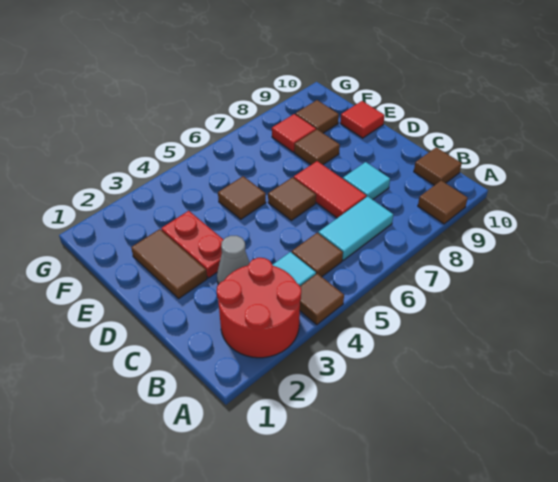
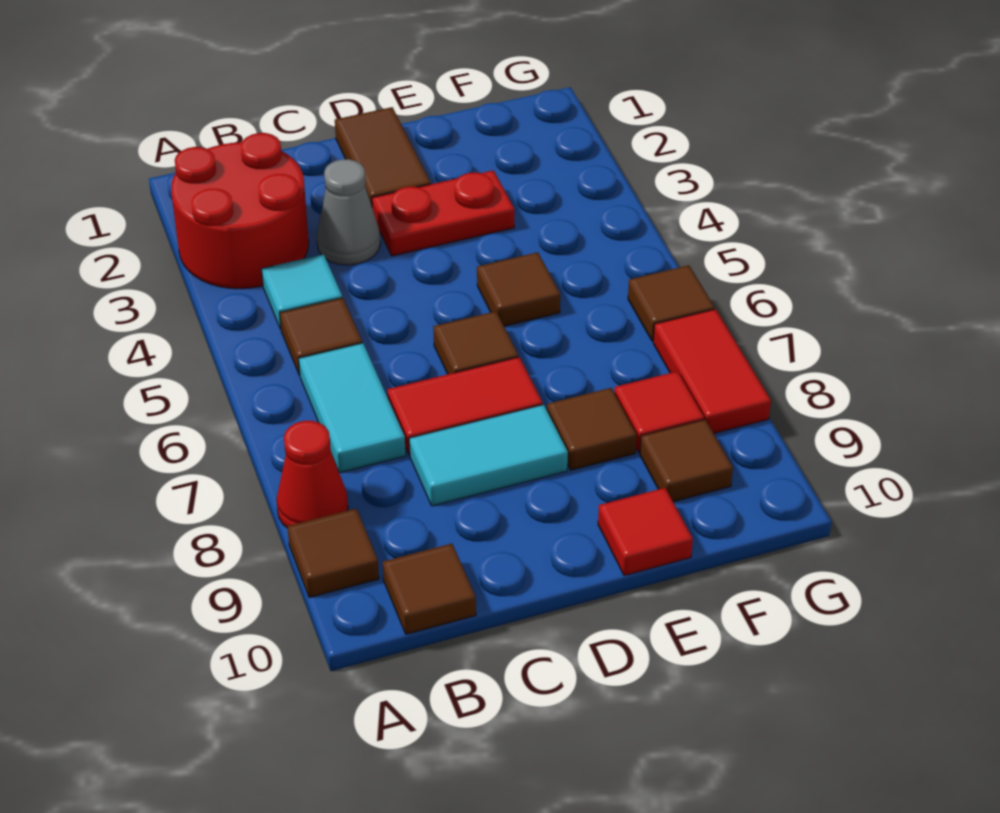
brown 1x1 tile [300,273,344,325] -> brown 1x1 tile moved to [628,265,715,341]
none -> red 1x1 cone [276,421,348,528]
cyan 1x1 tile [343,162,390,200] -> cyan 1x2 tile [409,405,568,506]
brown 1x2 tile [131,229,207,298] -> brown 1x2 tile turned to [335,107,431,206]
none -> red 1x2 tile [653,309,771,433]

